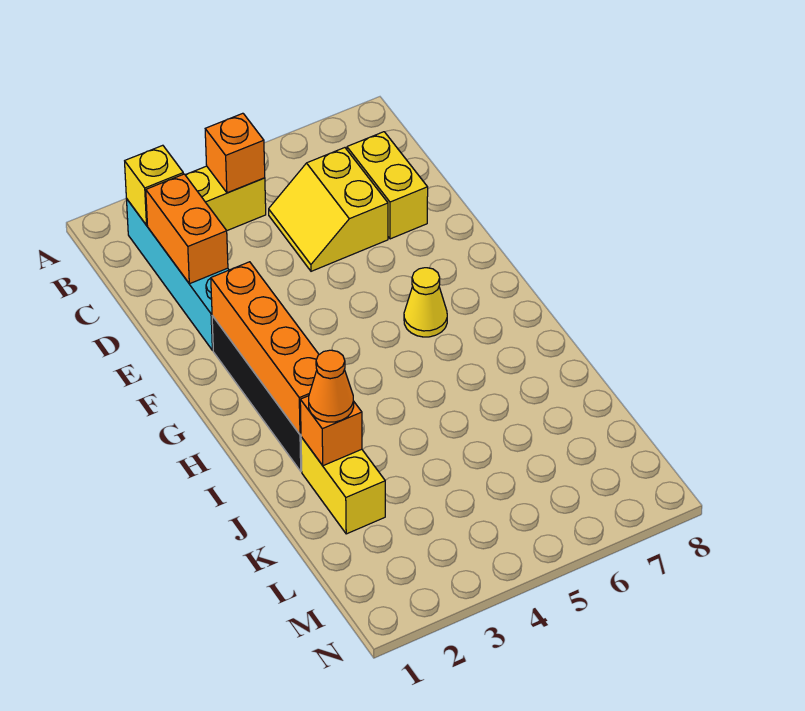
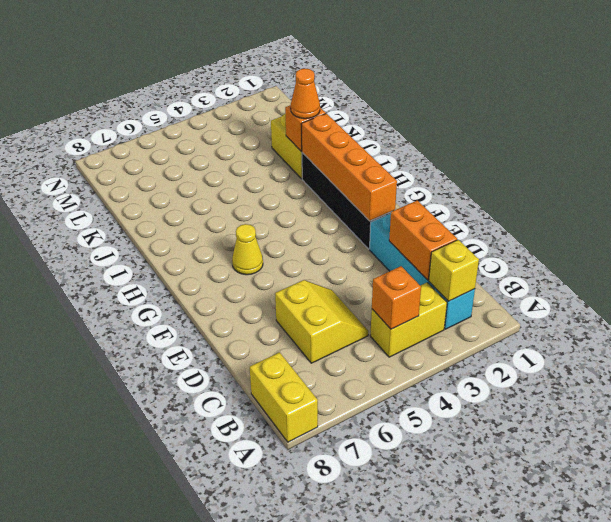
yellow 1x2 brick [347,132,428,239] -> yellow 1x2 brick moved to [250,352,318,442]

